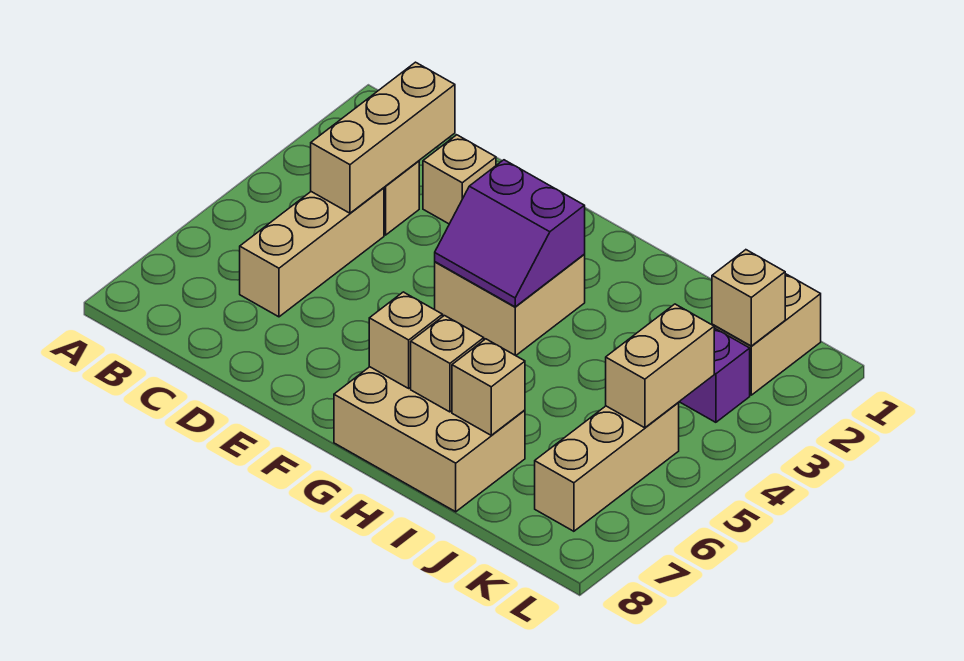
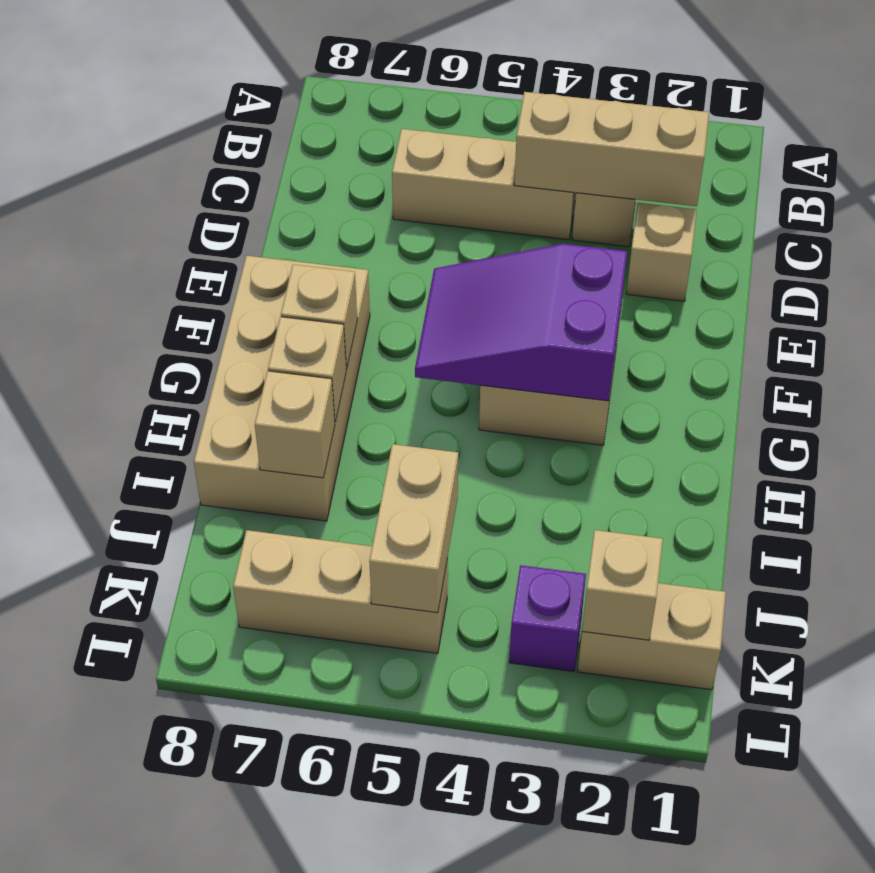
purple 2x2 slope [435,160,585,307] -> purple 2x3 slope [415,244,627,401]
tan 2x3 brick [334,367,525,512] -> tan 2x4 brick [194,256,370,521]
tan 1x2 brick [606,304,714,428] -> tan 1x2 brick turned to [369,444,458,613]

